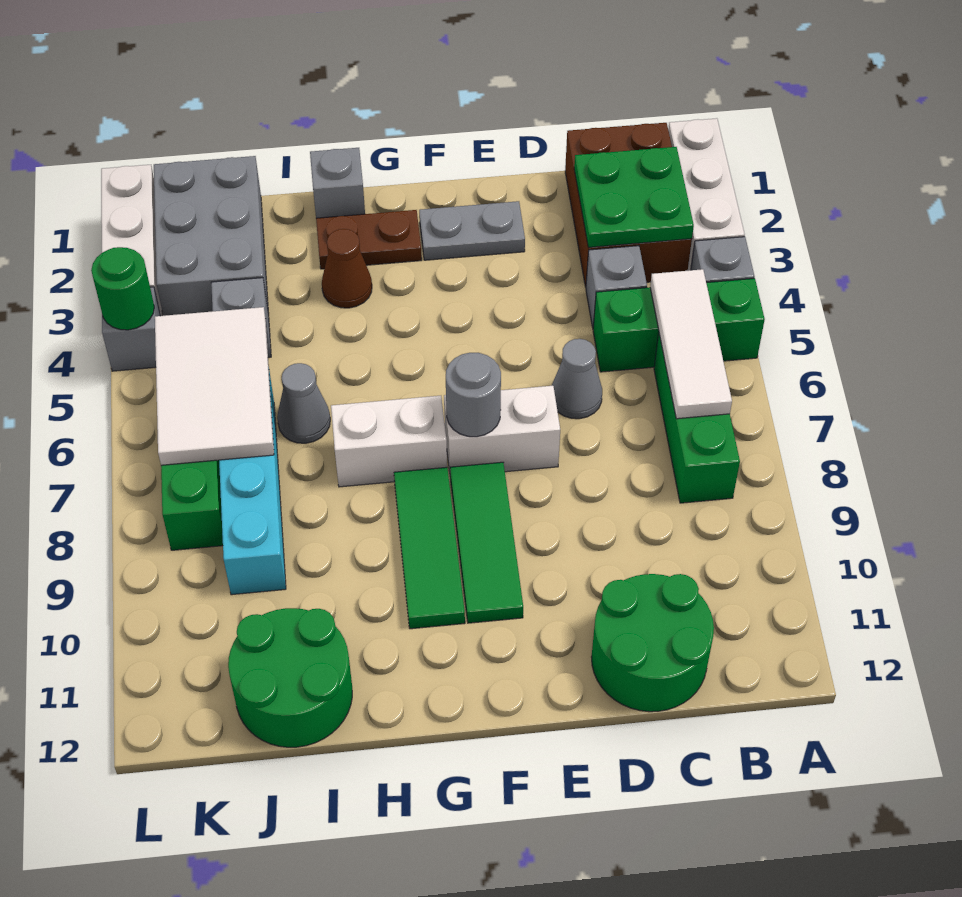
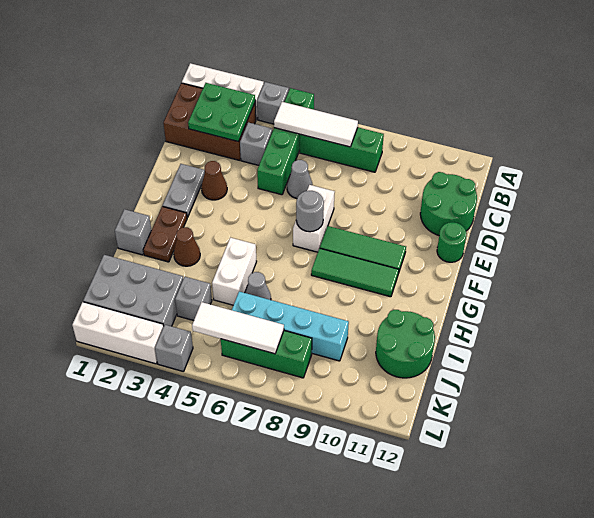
green 1x3 brick [593,278,765,372] -> green 1x4 brick [257,88,314,195]
none -> brown 1x1 cone [201,161,227,200]
white 1x2 brick [331,396,447,487] -> white 1x2 brick moved to [212,238,257,305]
white 2x3 tile [155,307,274,465] -> white 1x3 tile [192,302,284,354]
green 1x1 round brick [91,247,154,330] -> green 1x1 round brick moved to [437,222,467,262]

